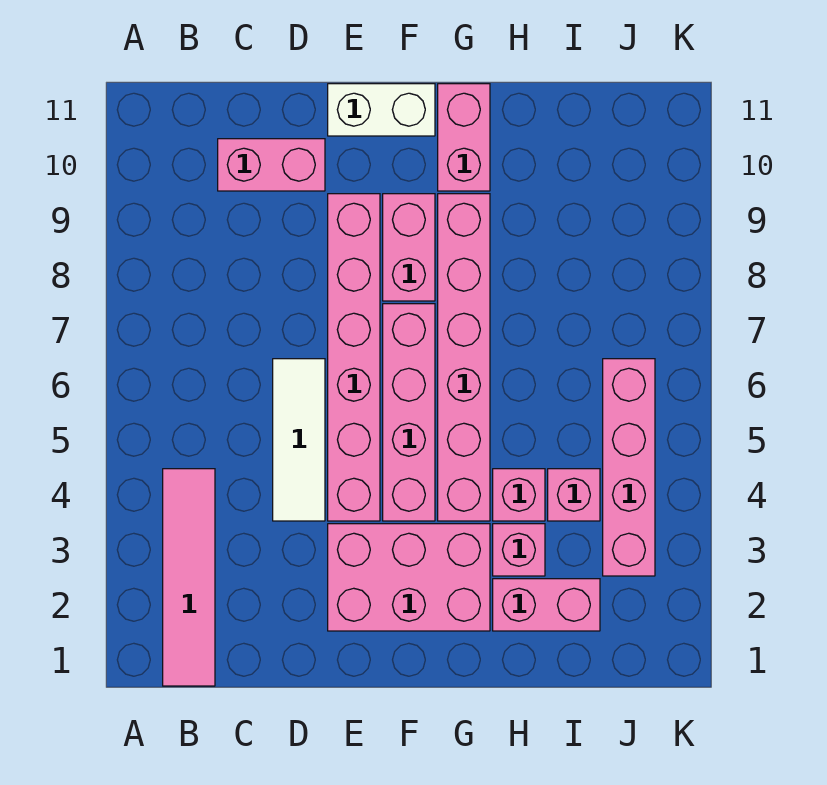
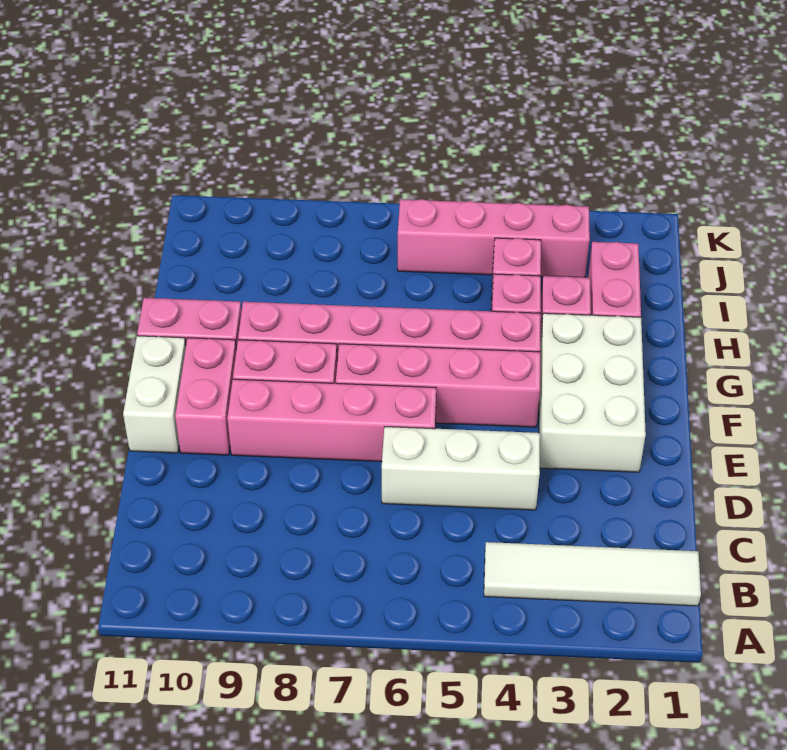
pink 1x4 tile [163,469,215,686] -> white 1x4 tile [484,542,701,606]
pink 1x2 brick [218,139,325,191] -> pink 1x2 brick moved to [175,338,236,455]
white 1x3 tile [273,359,325,521] -> white 1x3 brick [382,427,540,510]
pink 2x3 brick [328,524,490,631] -> white 2x3 brick [539,313,646,472]
pink 1x6 brick [328,194,380,521] -> pink 1x4 brick [227,379,436,462]

